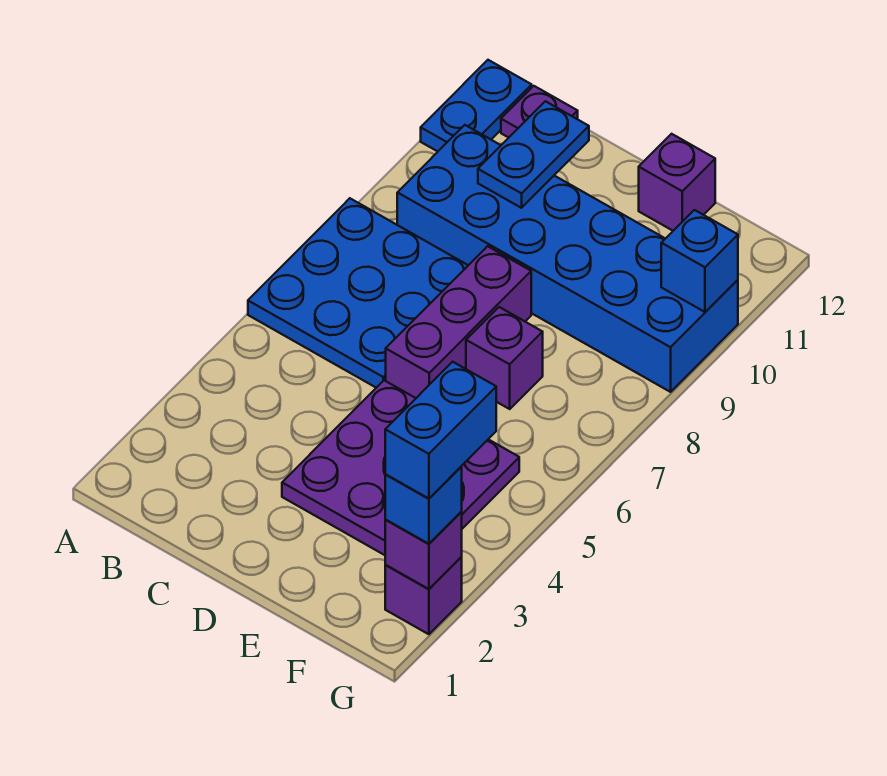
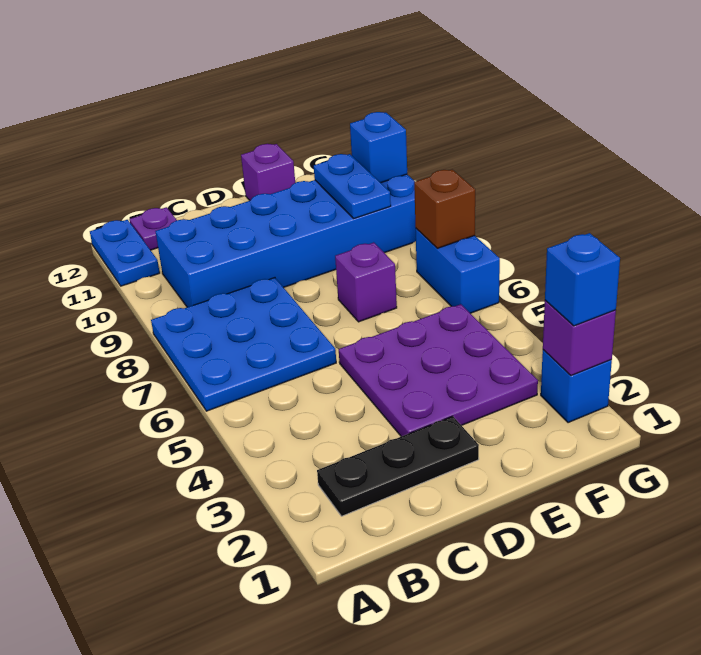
none -> black 1x3 plate [317,416,479,516]
blue 1x2 plate [478,101,589,208] -> blue 1x2 plate moved to [314,154,391,219]
purple 1x3 brick [386,246,531,398] -> none
purple 1x1 brick [385,557,462,634] -> blue 1x1 brick [541,350,612,423]
blue 1x2 brick [385,362,496,499] -> blue 1x2 brick moved to [416,229,500,313]
none -> brown 1x1 brick [414,170,475,248]

